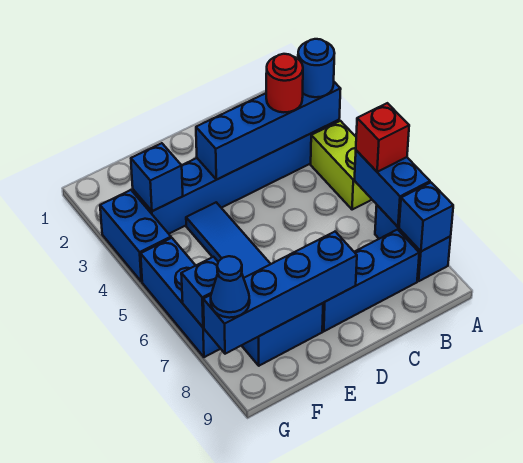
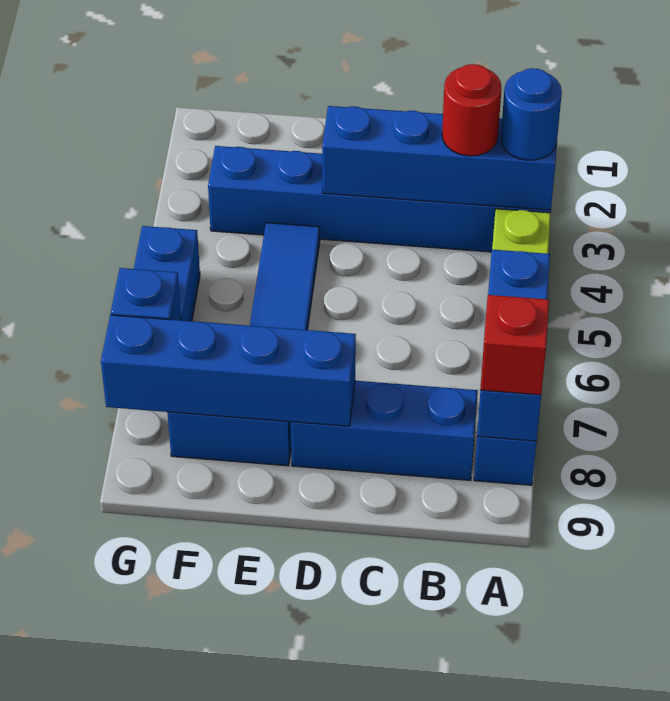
red 1x1 brick [356,103,409,172] -> red 1x1 brick moved to [480,295,549,395]
blue 1x1 brick [131,143,183,211] -> none
blue 1x2 brick [100,190,171,282] -> none
blue 1x1 cone [211,256,250,318] -> none

